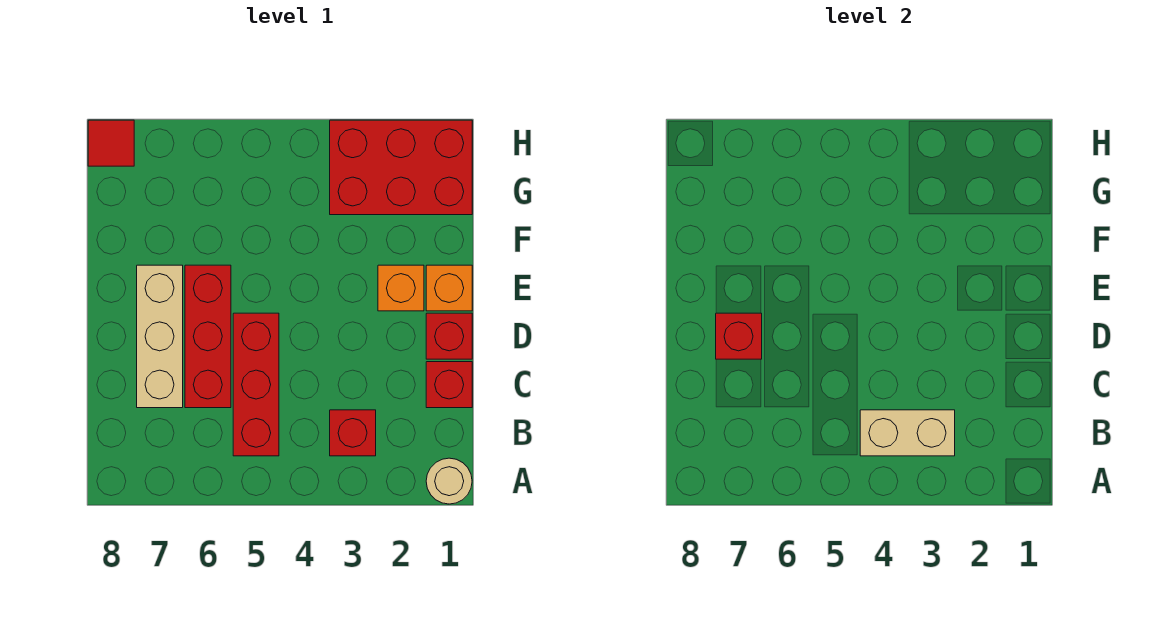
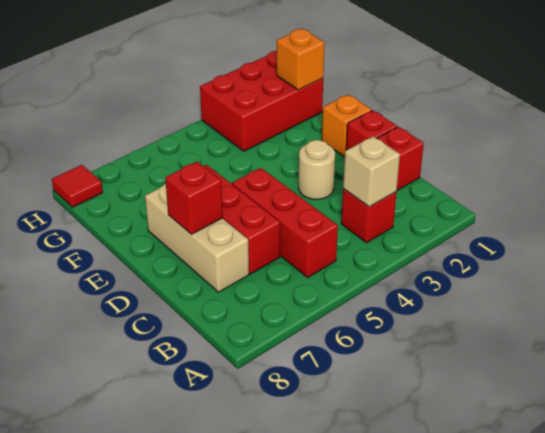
tan 1x1 round brick [426,458,472,504] -> tan 1x1 round brick moved to [298,140,335,199]
tan 1x2 brick [860,410,955,456] -> tan 1x1 brick [343,136,400,207]
orange 1x1 brick [378,265,424,311] -> orange 1x1 brick moved to [277,29,325,90]

